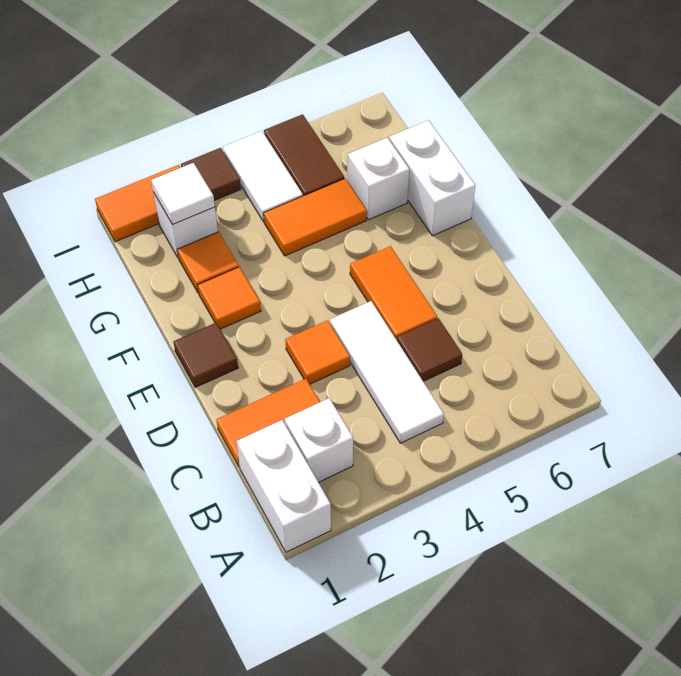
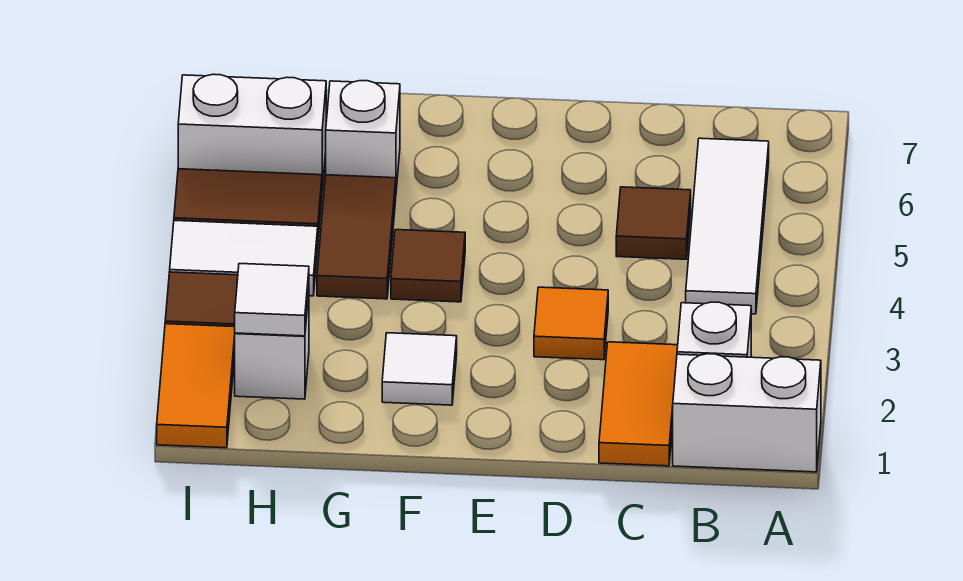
white 1x3 tile [330,301,444,443] -> white 1x3 tile turned to [686,138,769,314]
orange 1x2 tile [350,246,437,340] -> none
brown 1x1 tile [173,323,238,387] -> brown 1x1 tile moved to [391,230,465,302]
orange 1x1 tile [198,267,261,329] -> white 1x1 tile [382,333,457,405]
white 1x2 brick [389,120,475,236] -> white 1x2 brick moved to [178,74,326,189]
orange 1x1 tile [177,232,239,293] -> none
orange 1x2 tile [264,178,367,256] -> brown 1x2 tile [317,175,396,299]

